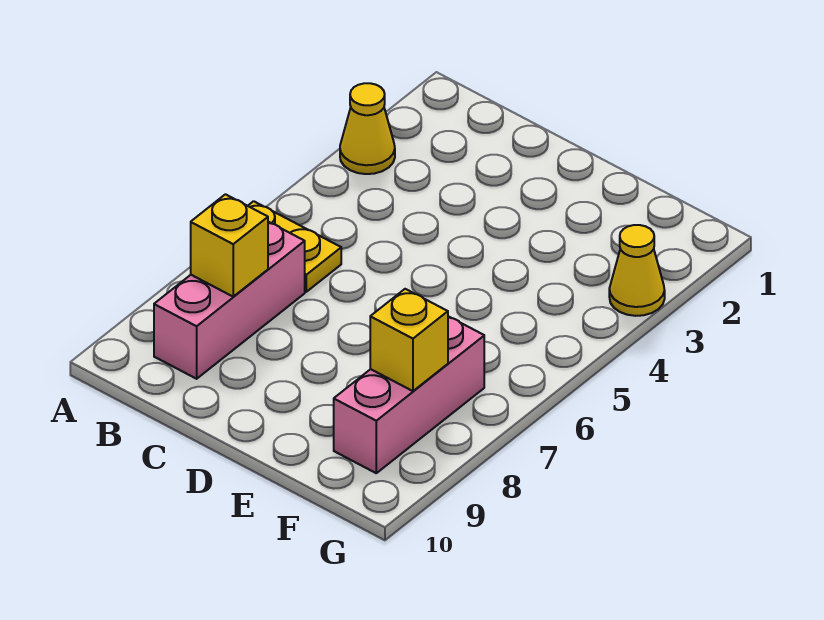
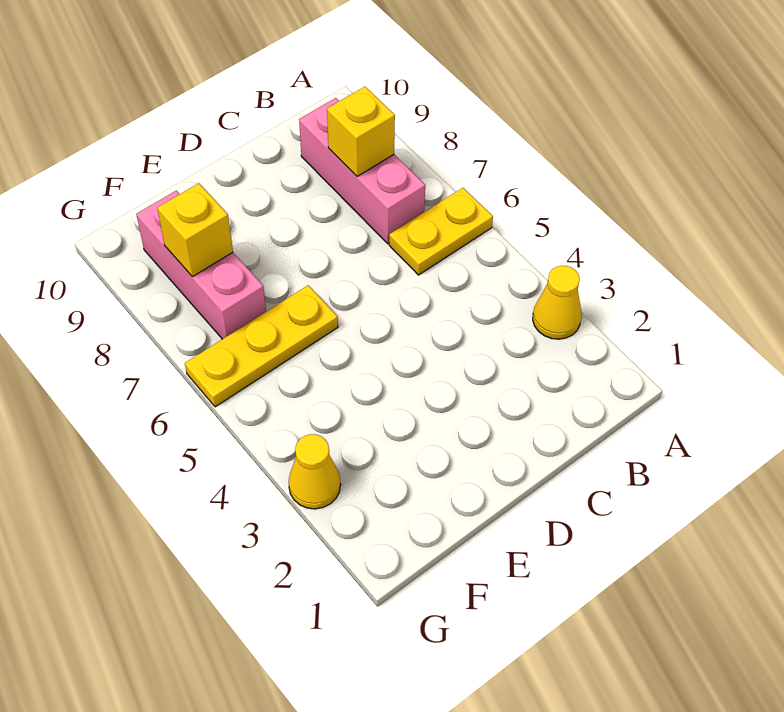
none -> yellow 1x3 plate [185,285,338,407]

